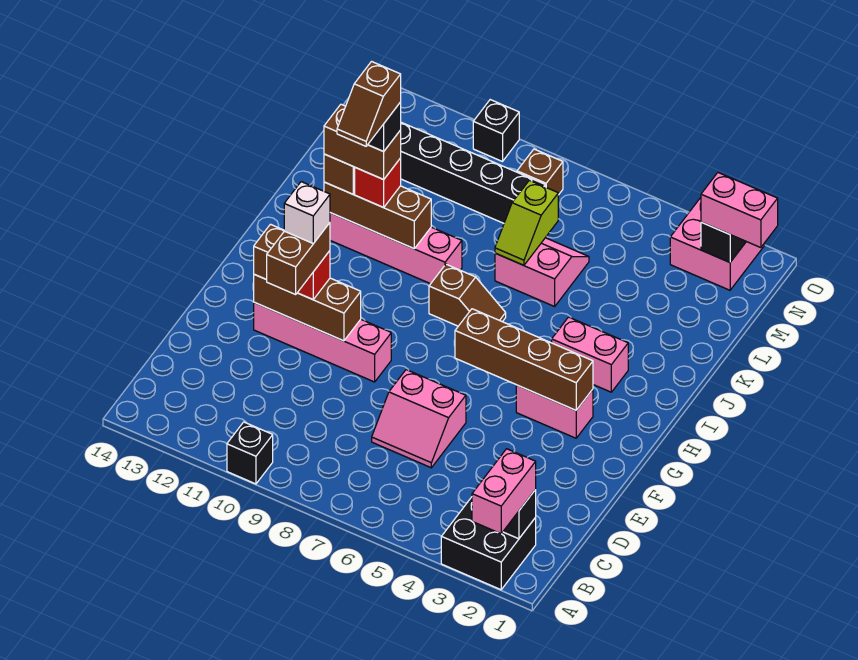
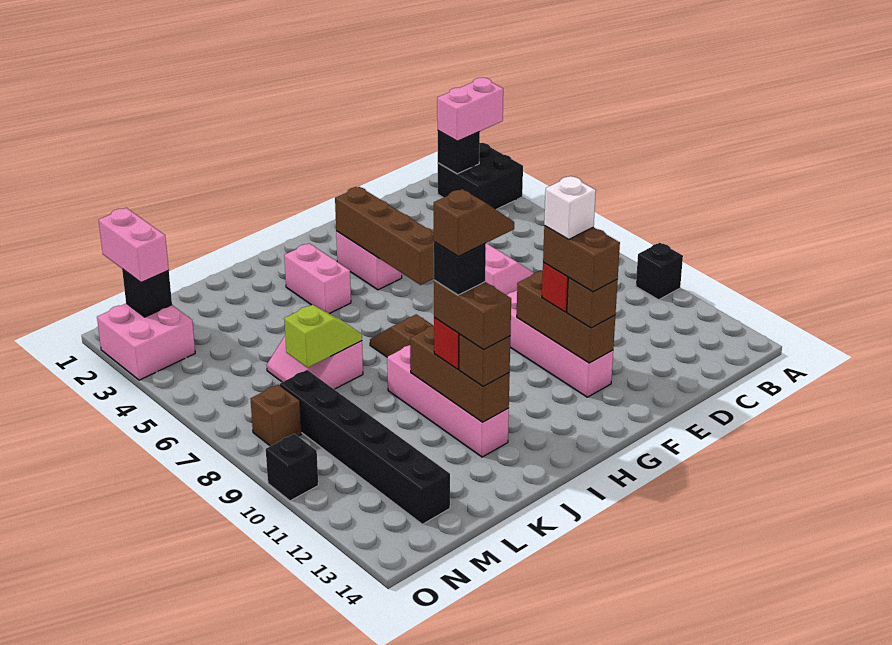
brown 1x2 brick [267,223,330,294] -> brown 1x2 brick turned to [543,226,620,292]

